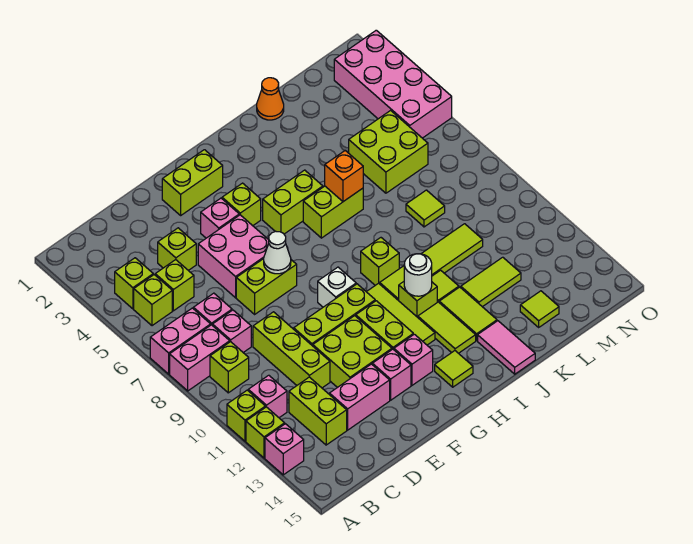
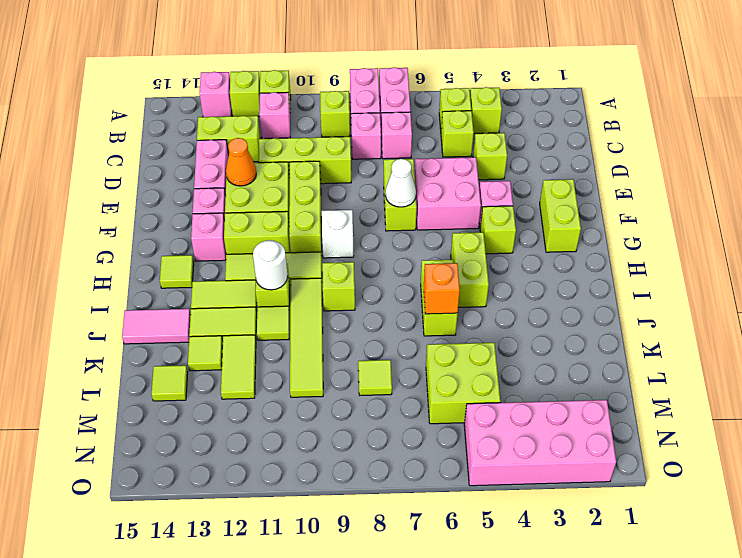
orange 1x1 cone [257,78,284,120] -> orange 1x1 cone moved to [226,138,256,186]
none -> lime 1x1 tile [188,336,223,371]

